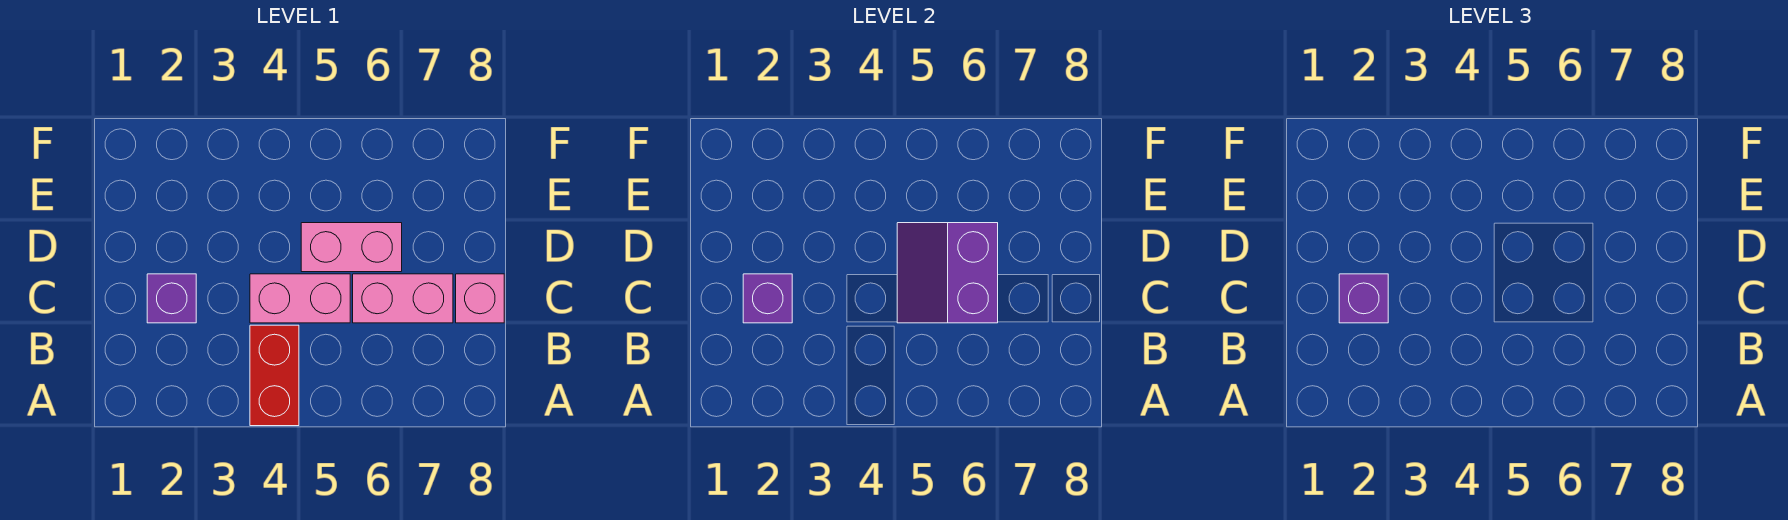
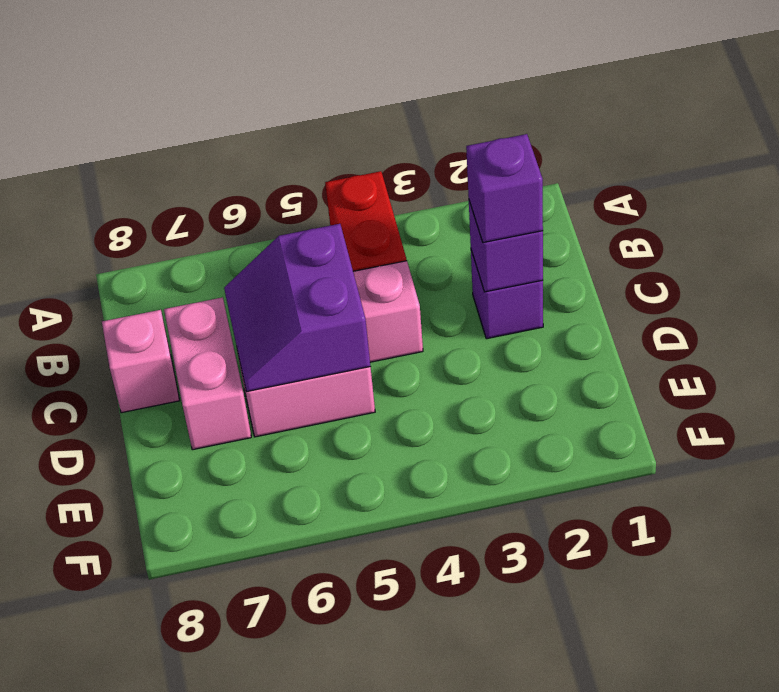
purple 2x2 slope [897,223,998,323] -> purple 2x2 slope turned to [224,224,370,392]
pink 1x2 brick [353,274,453,323] -> pink 1x2 brick turned to [164,297,251,450]

